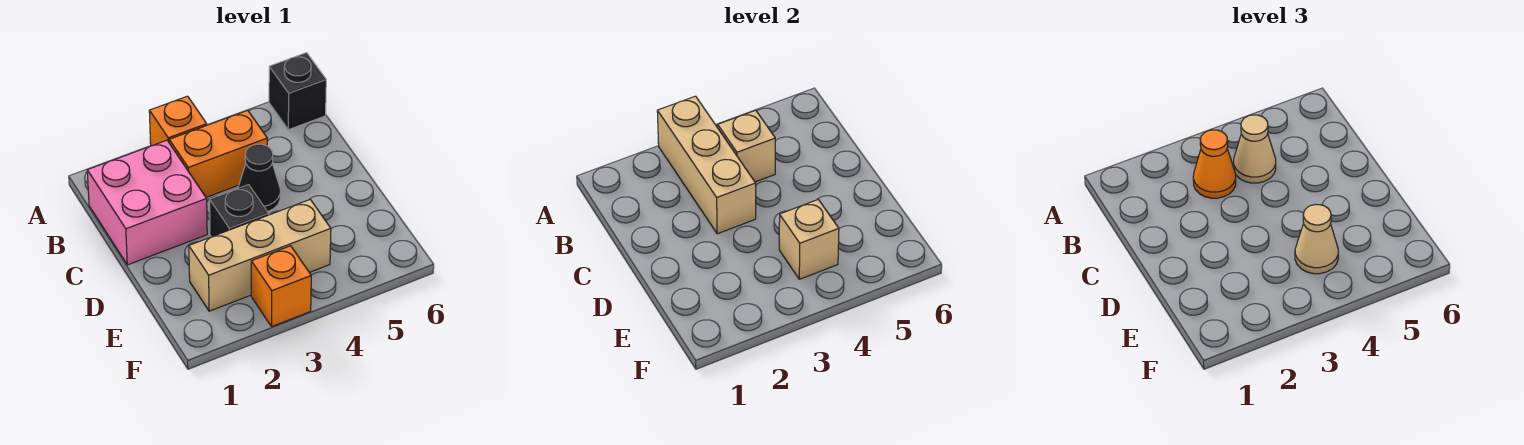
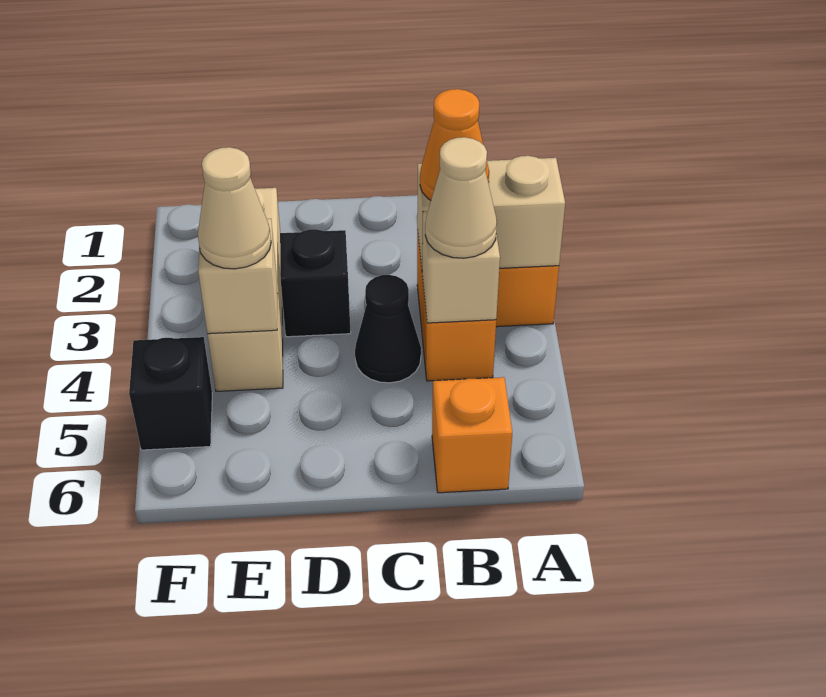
tan 1x3 brick [657,96,756,234] -> tan 1x2 brick [417,156,565,268]
black 1x1 brick [269,53,326,130] -> black 1x1 brick moved to [129,337,212,450]
pink 2x2 brick [87,140,207,265] -> none
orange 1x1 brick [251,246,311,326] -> orange 1x1 brick moved to [432,377,512,493]

